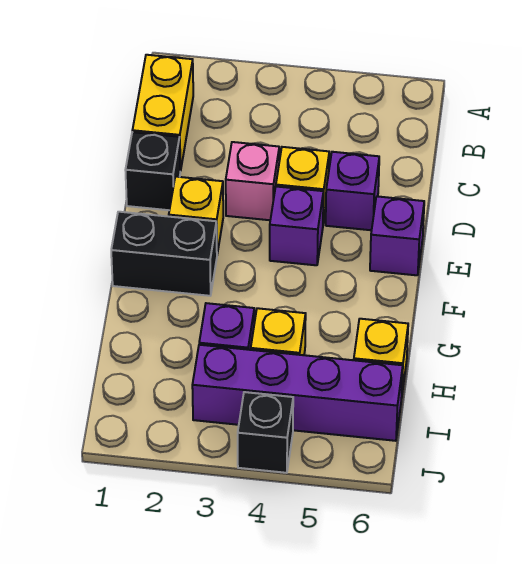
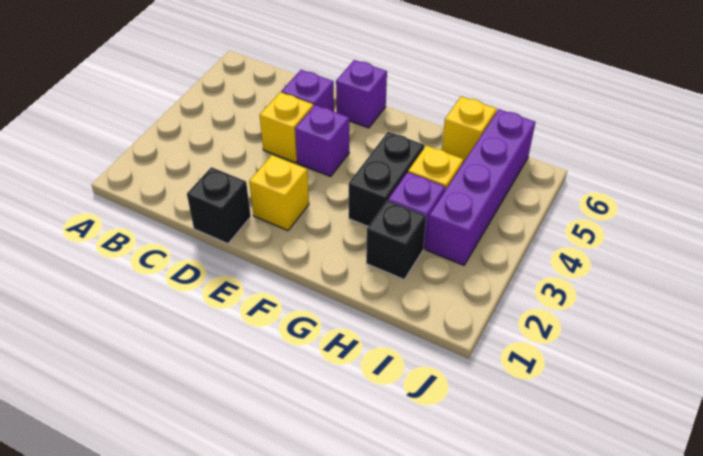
yellow 1x2 brick [132,55,193,171] -> none
pink 1x1 brick [226,142,279,220] -> none
black 1x2 brick [111,212,217,296] -> black 1x2 brick moved to [349,132,424,227]
black 1x1 brick [238,392,293,473] -> black 1x1 brick moved to [366,200,426,279]

